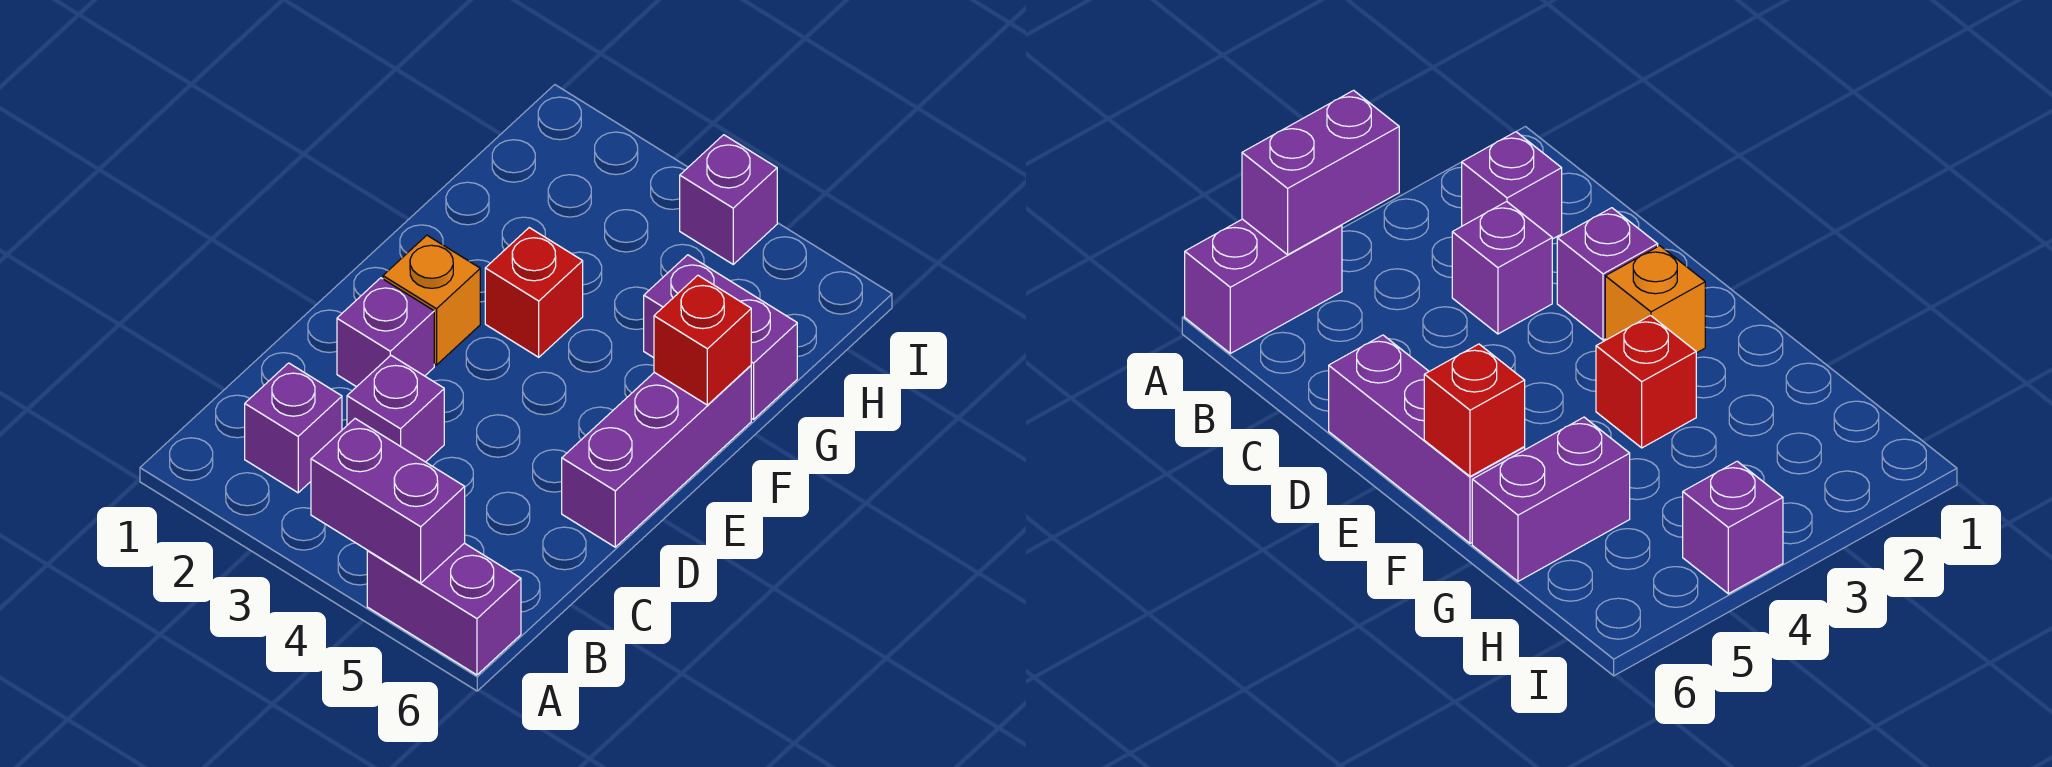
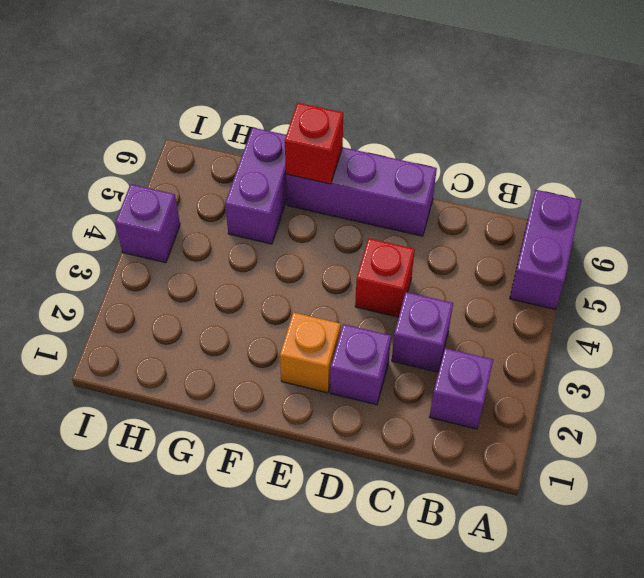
purple 1x2 brick [311,419,465,583] -> none
red 1x1 brick [485,228,583,357] -> red 1x1 brick moved to [355,238,415,317]

